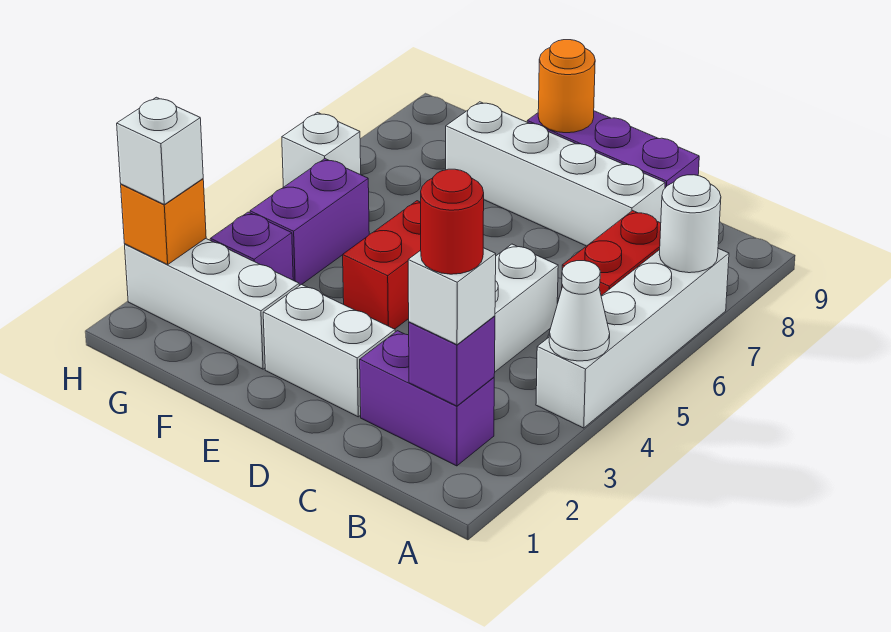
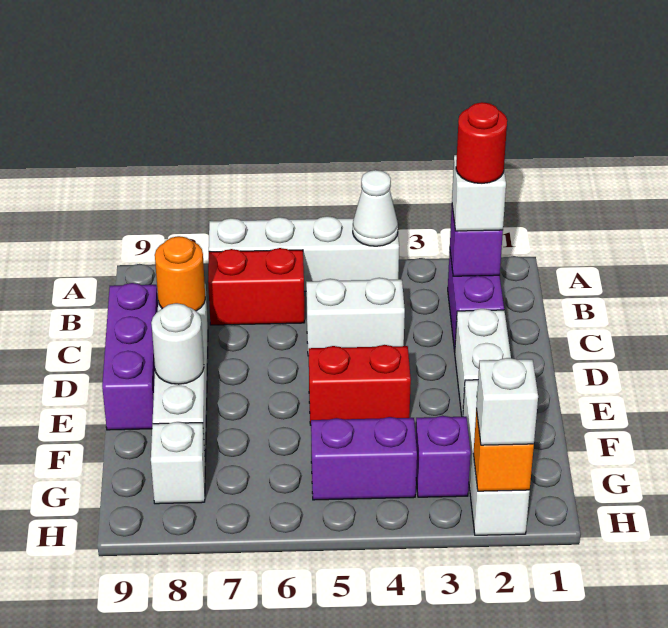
white 1x1 round brick [659,175,721,273] -> white 1x1 round brick moved to [151,303,204,384]
orange 1x1 round brick [538,40,595,133] -> orange 1x1 round brick moved to [155,236,205,311]
white 1x1 brick [282,113,361,187] -> white 1x1 brick moved to [151,422,205,504]

